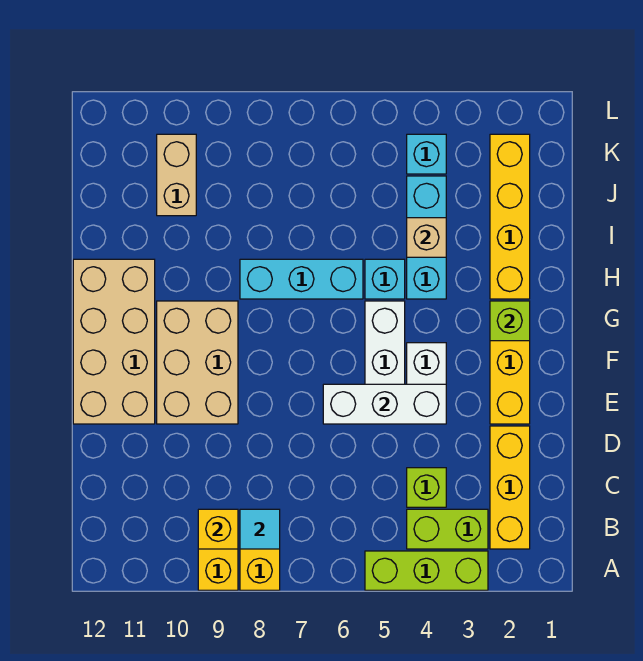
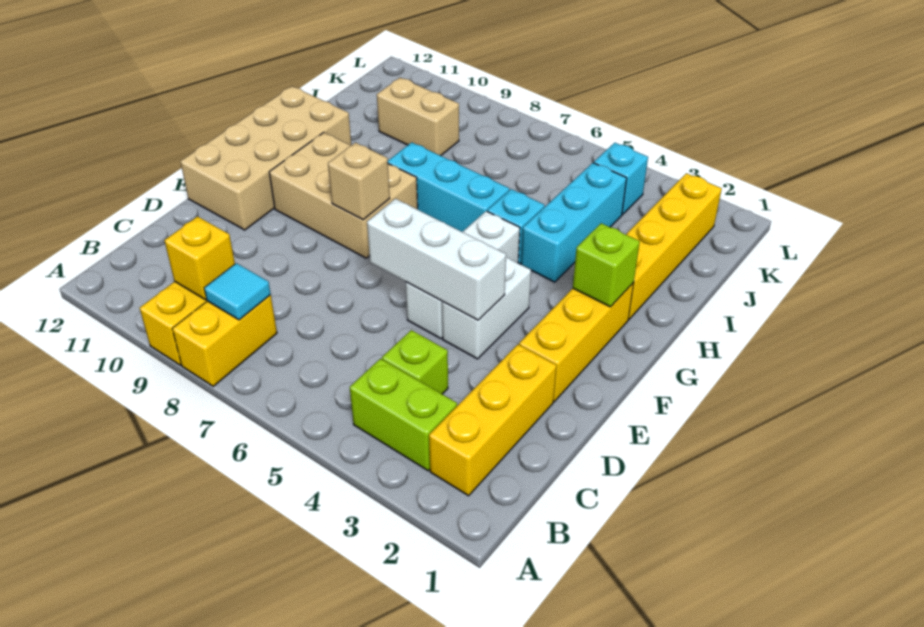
lime 1x3 brick [365,551,488,590] -> none
tan 2x3 brick [157,301,238,424] -> tan 2x3 brick turned to [269,132,418,258]
tan 1x1 brick [407,218,446,257] -> tan 1x1 brick moved to [328,143,390,220]
tan 1x2 brick [157,134,196,216] -> tan 1x2 brick turned to [377,78,459,156]

